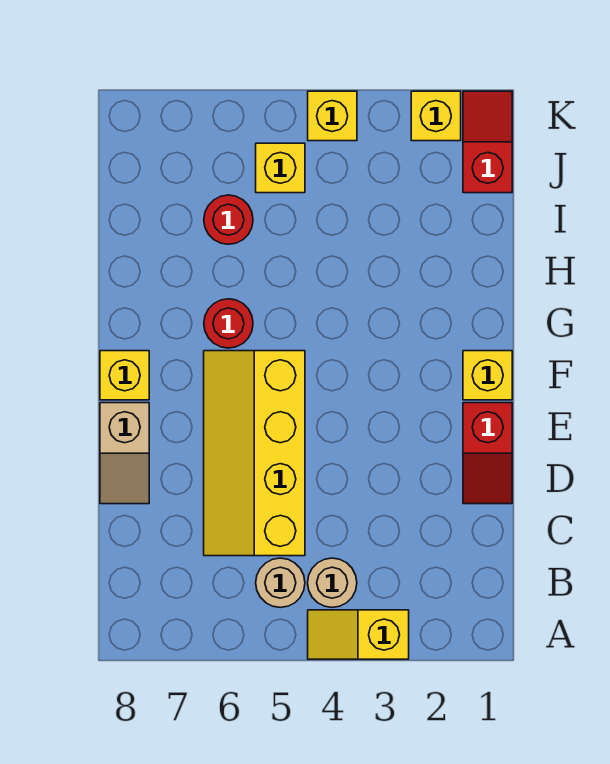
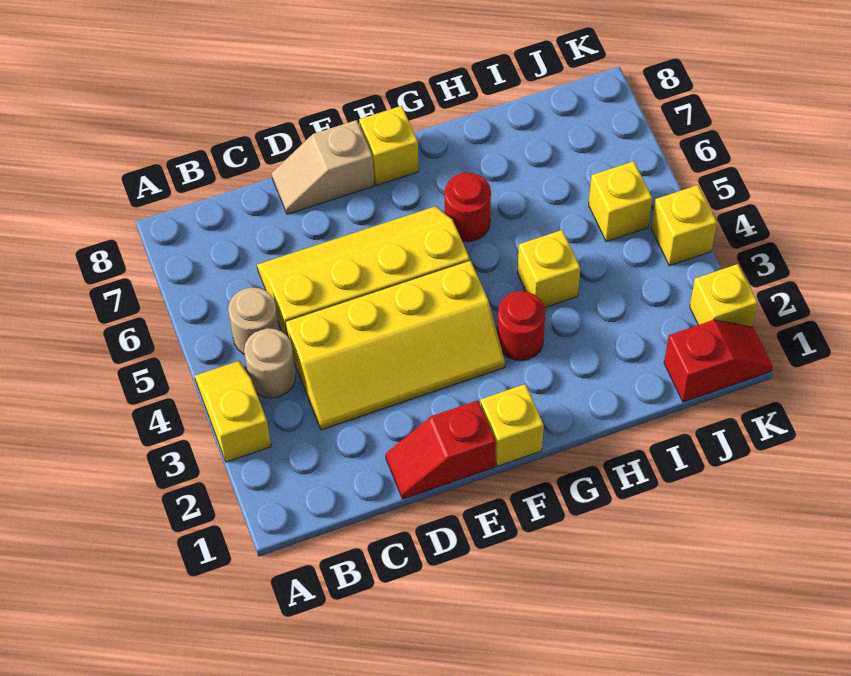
none -> yellow 2x4 slope [286,260,505,430]
none -> yellow 1x1 brick [518,230,580,307]
red 1x1 round brick [204,195,253,244] -> red 1x1 round brick moved to [497,291,546,361]

